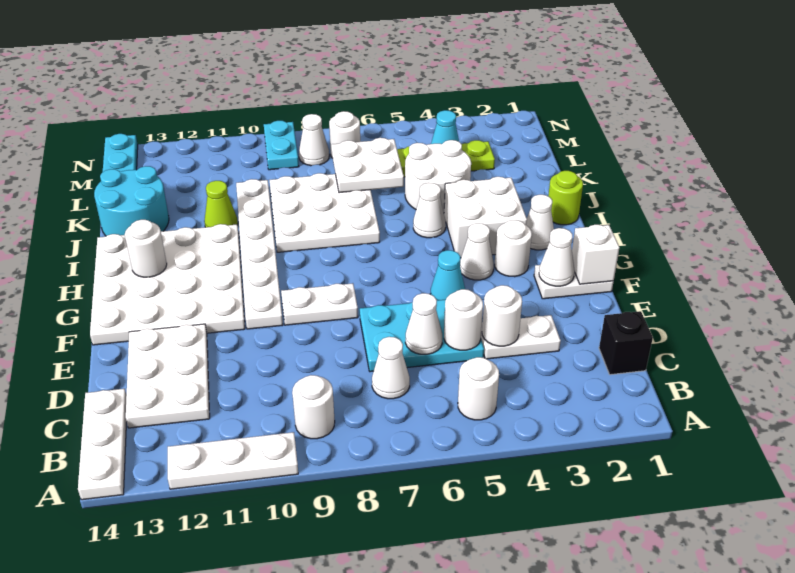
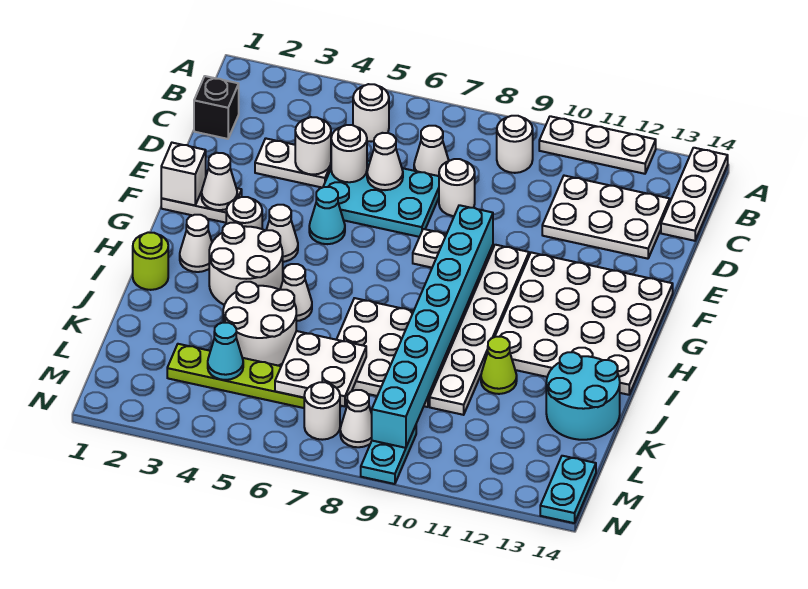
white 2x3 plate [126,324,210,428] -> white 2x3 plate turned to [542,176,670,259]
none -> cyan 1x8 brick [372,205,493,448]
white 2x2 brick [444,177,527,258] -> white 2x2 round brick [209,223,283,305]
white 1x1 round brick [125,220,167,277] -> white 1x1 round brick moved to [439,159,475,216]

